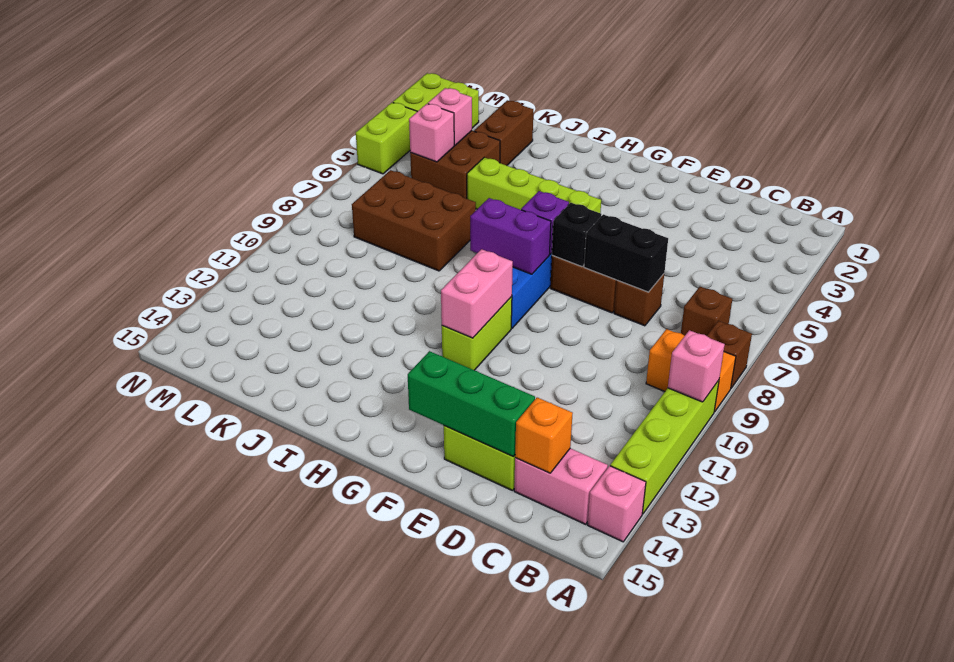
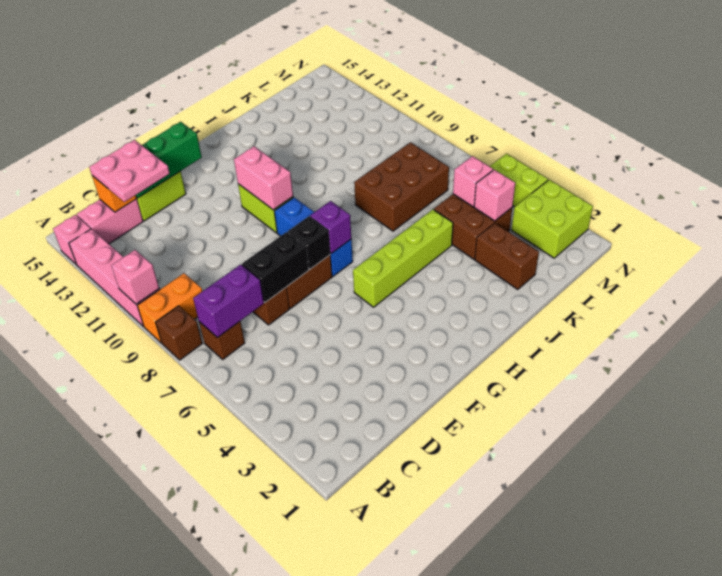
lime 1x4 brick [610,380,719,514] -> pink 1x4 brick [69,229,160,326]
none -> pink 2x2 plate [89,140,170,202]
purple 1x2 brick [470,198,551,274] -> purple 1x2 brick moved to [193,265,264,338]

